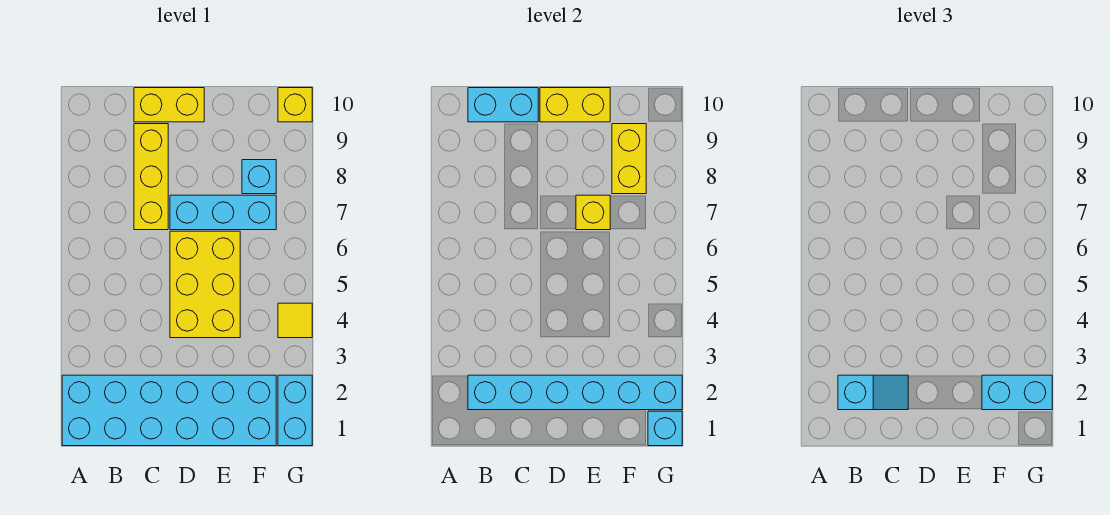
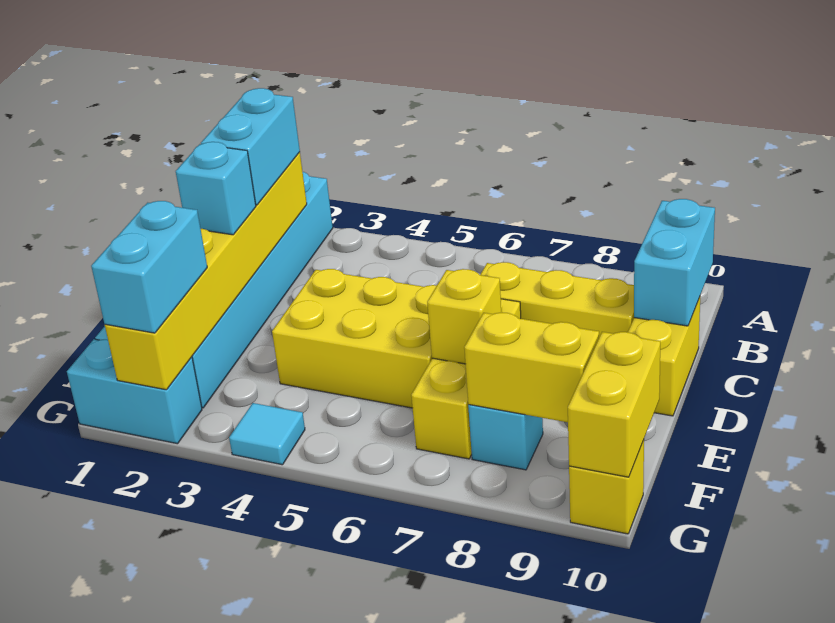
cyan 1x6 brick [468,375,682,410] -> yellow 1x6 brick [105,152,307,390]
cyan 1x2 slope [838,375,908,410] -> cyan 1x2 brick [201,88,300,205]
cyan 1x3 brick [170,195,276,230] -> yellow 1x3 brick [411,299,521,459]
yellow 1x2 brick [540,88,610,122] -> yellow 1x2 brick moved to [568,332,660,477]
cyan 1x1 brick [648,411,682,446] -> cyan 1x1 brick moved to [176,142,256,235]
yellow 1x1 tile [278,303,312,338] -> cyan 1x1 tile [229,403,305,465]

